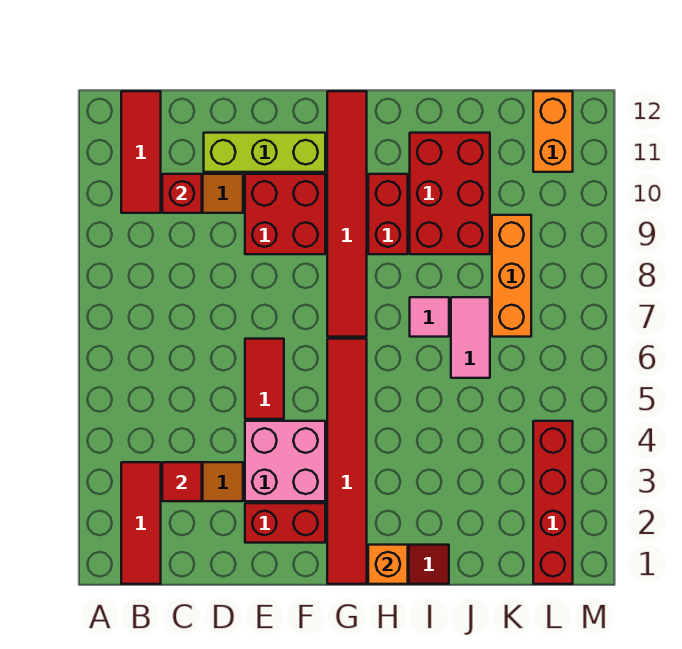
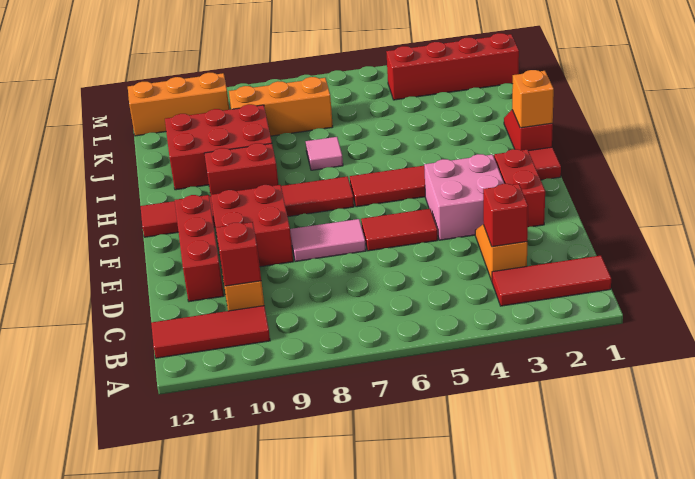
red 1x1 tile [162,462,202,501] -> red 1x1 brick [483,184,528,247]
lime 1x3 brick [204,133,325,172] -> red 1x3 brick [175,195,224,302]
pink 1x2 tile [451,297,490,378] -> pink 1x2 tile moved to [290,219,366,262]
orange 1x2 brick [533,91,573,172] -> orange 1x3 brick [128,73,229,136]

